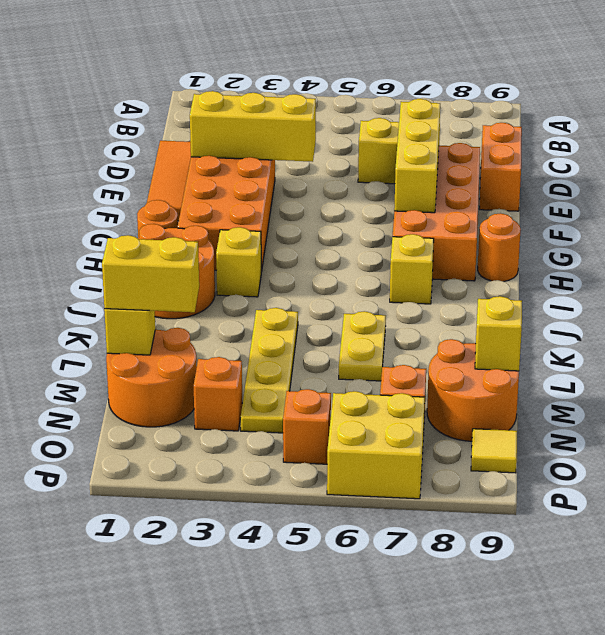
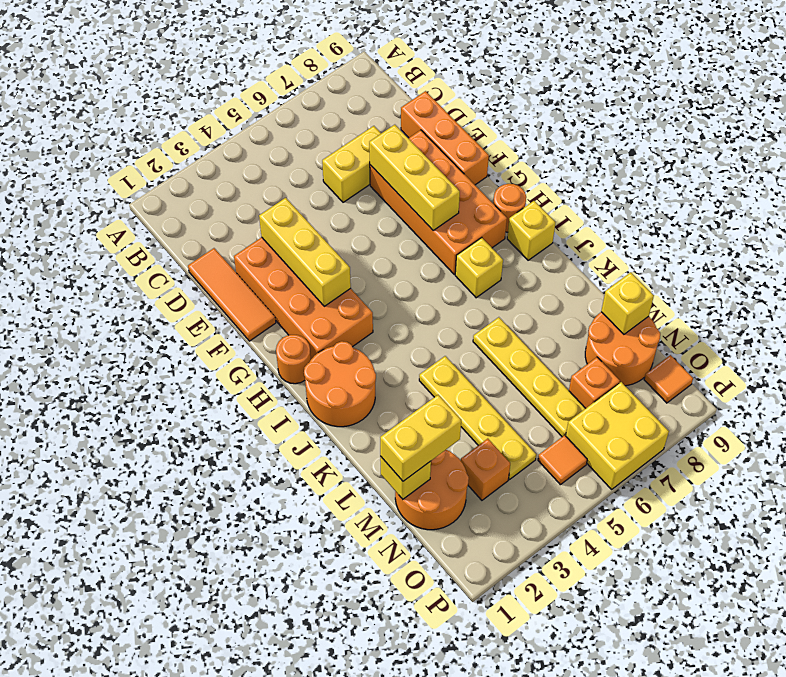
orange 1x2 brick [479,123,522,211] -> orange 1x3 brick [401,91,489,185]
yellow 1x3 brick [190,91,316,162] -> yellow 1x3 brick turned to [259,198,351,306]
yellow 1x1 brick [216,227,261,297] -> yellow 1x1 brick moved to [507,201,555,260]
yellow 1x2 plate [339,311,386,381] -> yellow 1x4 plate [473,317,586,437]
orange 1x1 brick [283,389,331,464] -> orange 1x1 tile [538,435,587,485]
yellow 1x1 tile [471,429,517,473] -> orange 1x1 tile [644,355,693,403]

